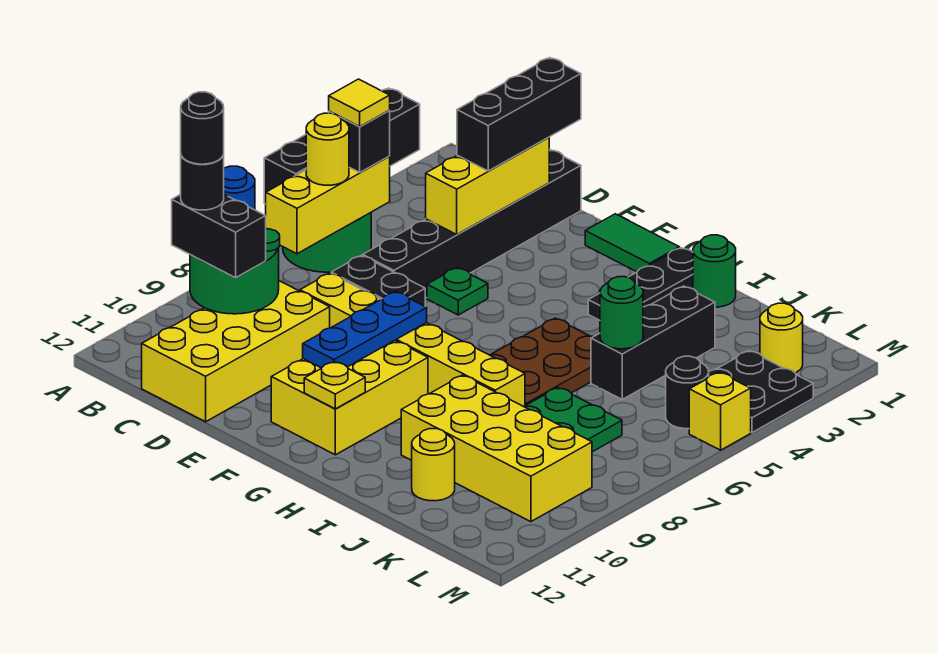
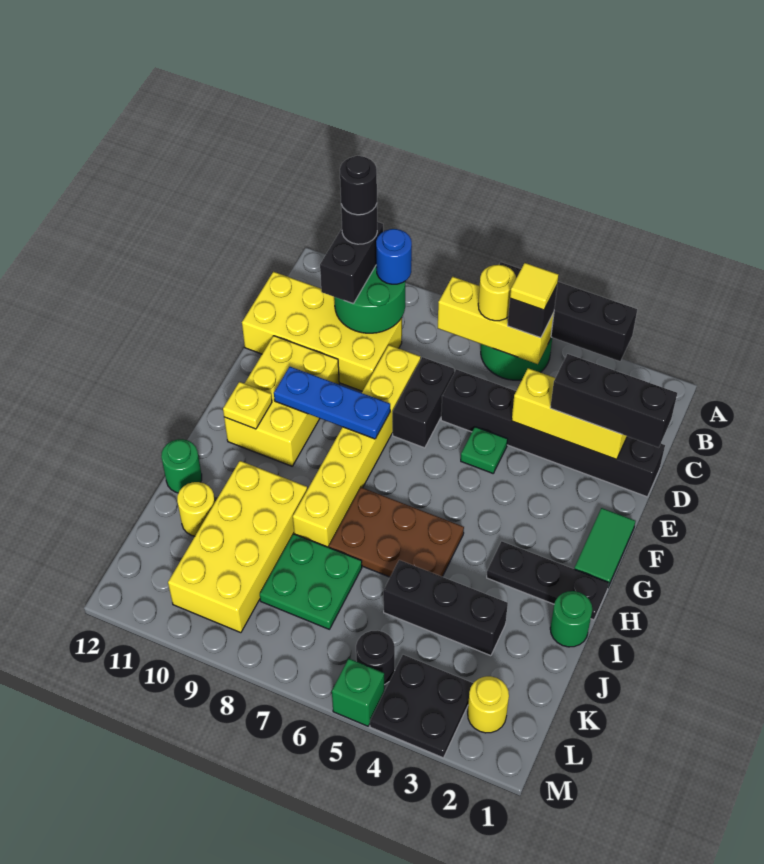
yellow 2x3 brick [271,340,428,455] -> yellow 2x3 brick turned to [224,336,339,466]
green 1x1 round brick [600,277,643,349] -> green 1x1 round brick moved to [161,439,202,493]
yellow 1x1 brick [689,372,751,450] -> green 1x1 brick [332,659,384,726]

